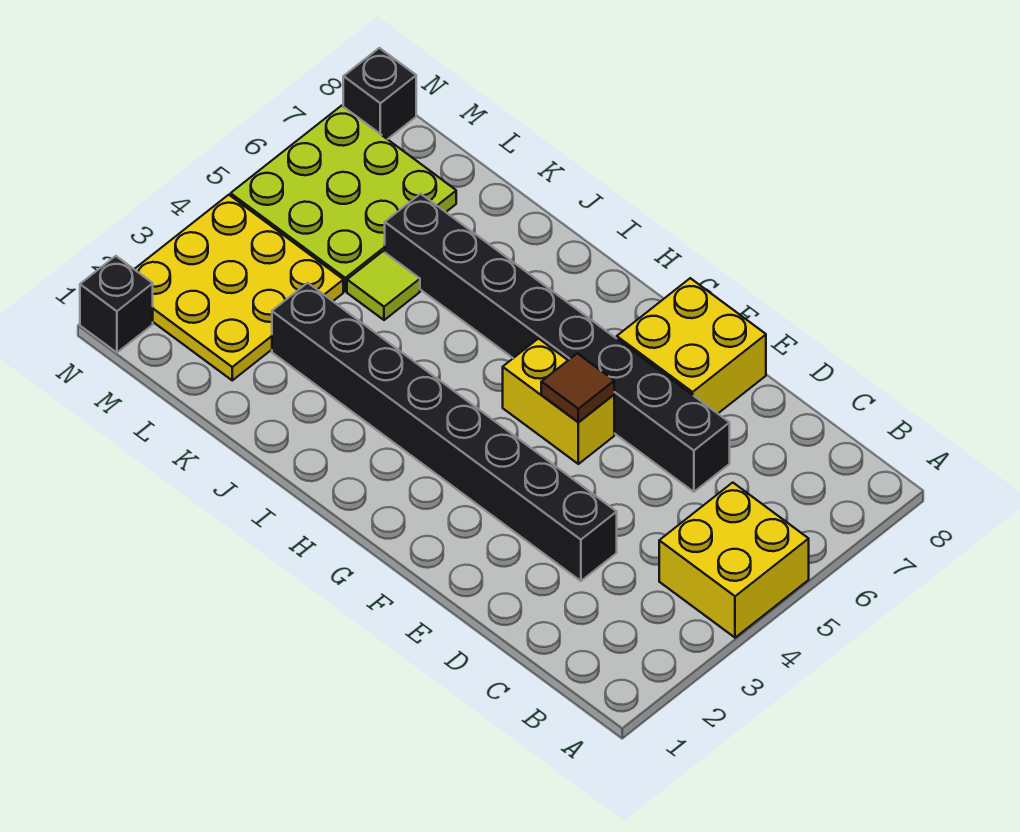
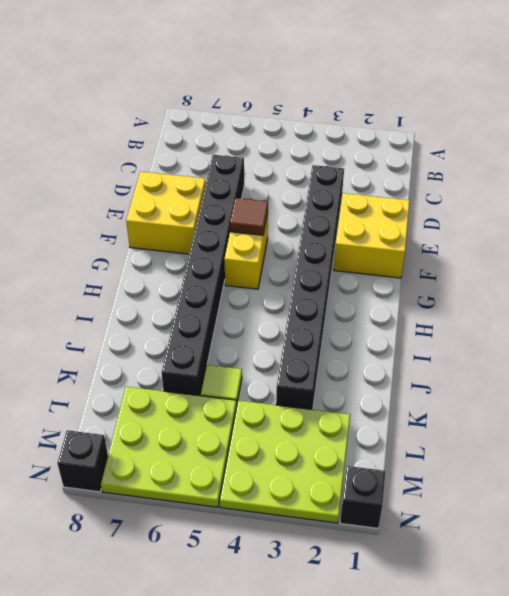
yellow 2x2 brick [659,483,809,638] -> yellow 2x2 brick moved to [334,193,410,278]
yellow 3x3 plate [134,195,343,380] -> lime 3x3 plate [220,400,350,523]

